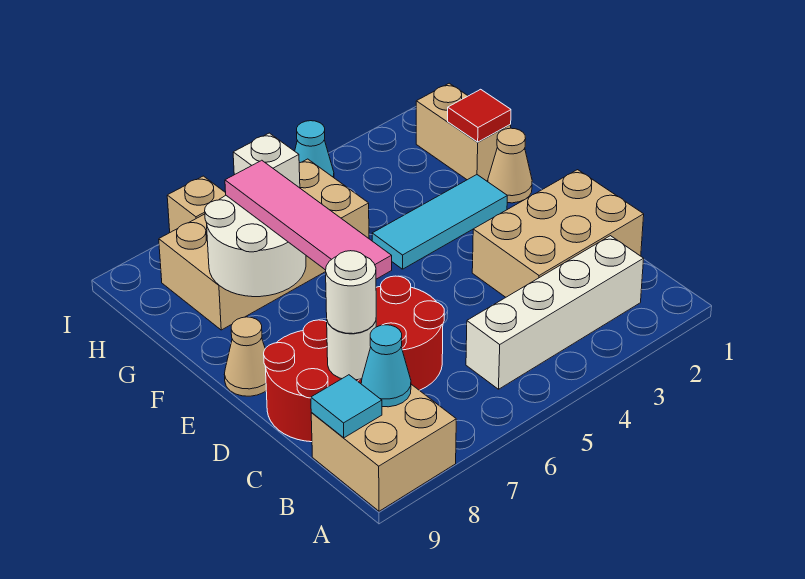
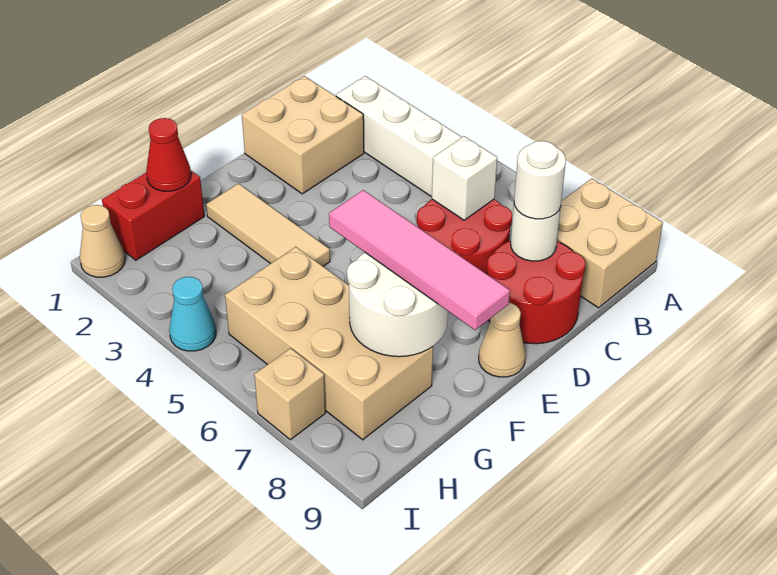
cyan 1x1 cone [361,325,411,407] -> none
cyan 1x1 tile [311,375,382,438] -> none
tan 2x3 brick [472,170,644,297] -> tan 2x2 brick [242,76,364,194]
pink 1x4 tile [225,160,392,279] -> pink 1x4 tile turned to [329,190,510,330]
tan 1x1 cone [488,128,532,203] -> tan 1x1 cone moved to [80,205,125,277]
cyan 1x3 tile [372,175,507,269] -> tan 1x3 tile [206,184,330,266]
tan 1x2 brick [416,83,511,181] -> red 1x2 brick [102,171,204,260]
red 1x1 tile [448,89,511,142] -> red 1x1 cone [146,118,191,191]
white 1x1 brick [233,133,300,188] -> white 1x1 brick moved to [432,136,497,220]

